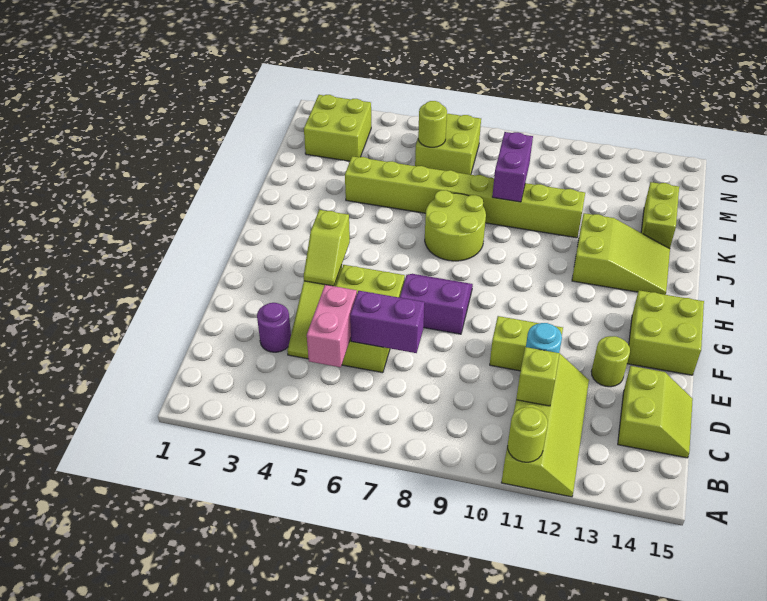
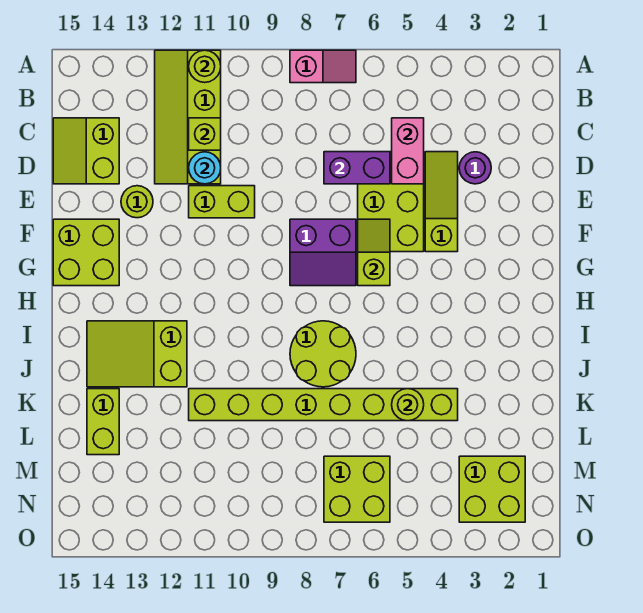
none -> pink 1x2 slope [290,50,356,83]
lime 1x2 slope [304,210,350,286] -> lime 1x2 slope moved to [358,219,390,286]
purple 1x2 brick [492,132,533,202] -> none
lime 1x1 round brick [418,101,447,147] -> lime 1x1 round brick moved to [392,389,424,421]

